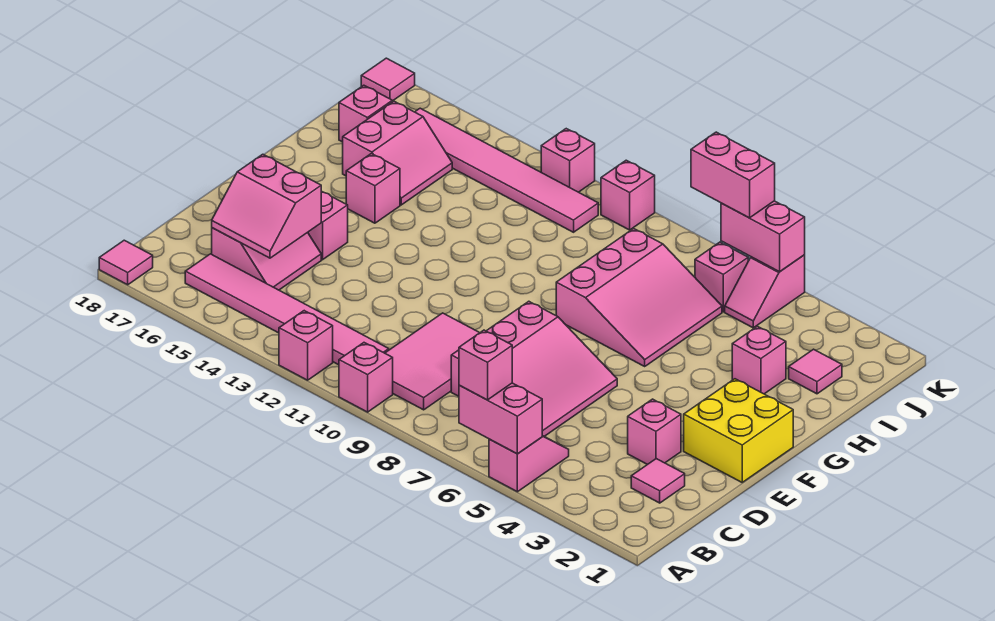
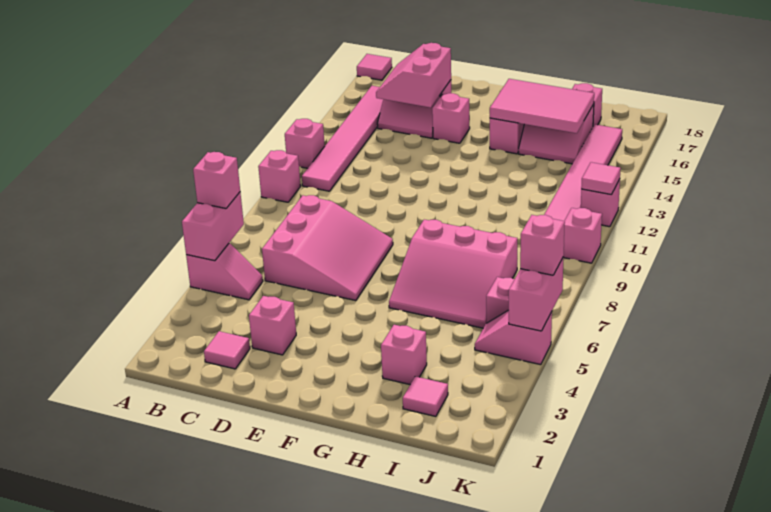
pink 2x3 tile [385,313,479,410] -> pink 2x3 tile moved to [490,79,594,133]
pink 3x3 slope [451,301,617,436] -> pink 3x3 slope turned to [262,195,393,301]
yellow 2x2 brick [684,379,793,482] -> none
pink 1x2 brick [691,132,775,218] -> pink 1x1 brick [520,215,565,275]
pink 1x1 tile [361,58,415,101] -> pink 1x1 tile moved to [581,162,621,195]

